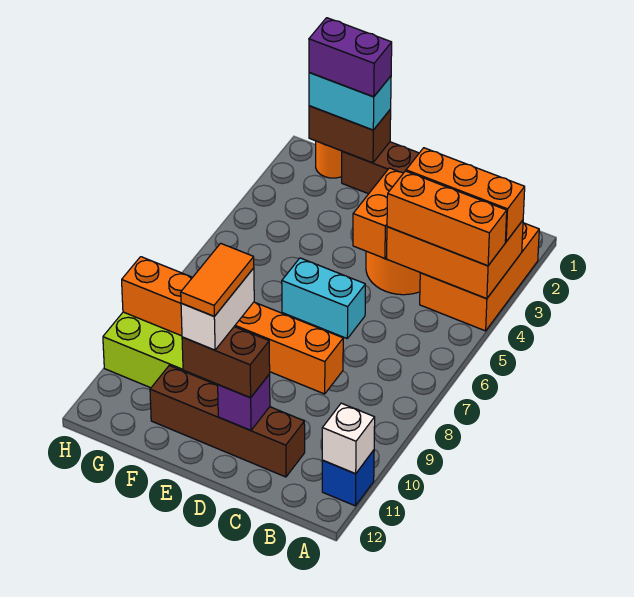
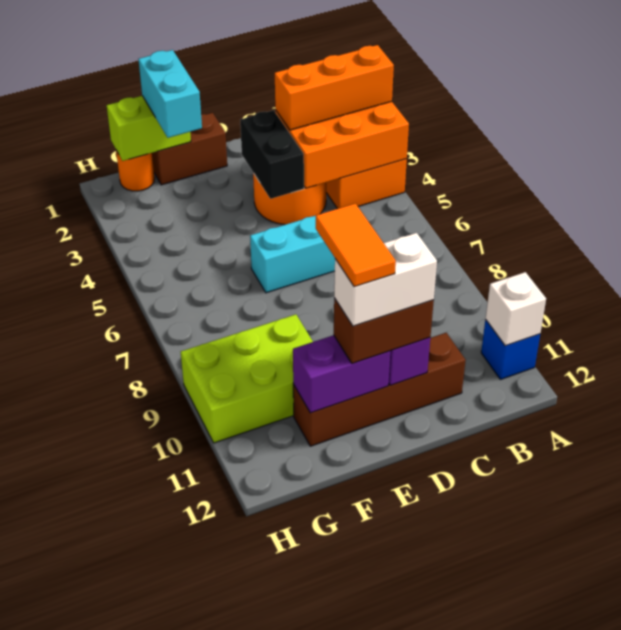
orange 1x3 brick [387,171,507,266] -> none
orange 1x6 brick [122,257,343,394] -> none
orange 1x2 brick [353,168,403,259] -> black 1x2 brick [240,110,304,199]
white 1x2 brick [181,268,254,350] -> white 1x2 brick turned to [334,233,437,326]
brown 1x2 brick [309,106,391,163] -> lime 1x2 brick [106,96,191,161]
cyan 1x2 brick [309,73,391,130] -> cyan 1x2 brick turned to [138,50,202,138]
purple 1x2 brick [309,18,392,97] -> purple 1x2 brick moved to [293,335,390,413]

